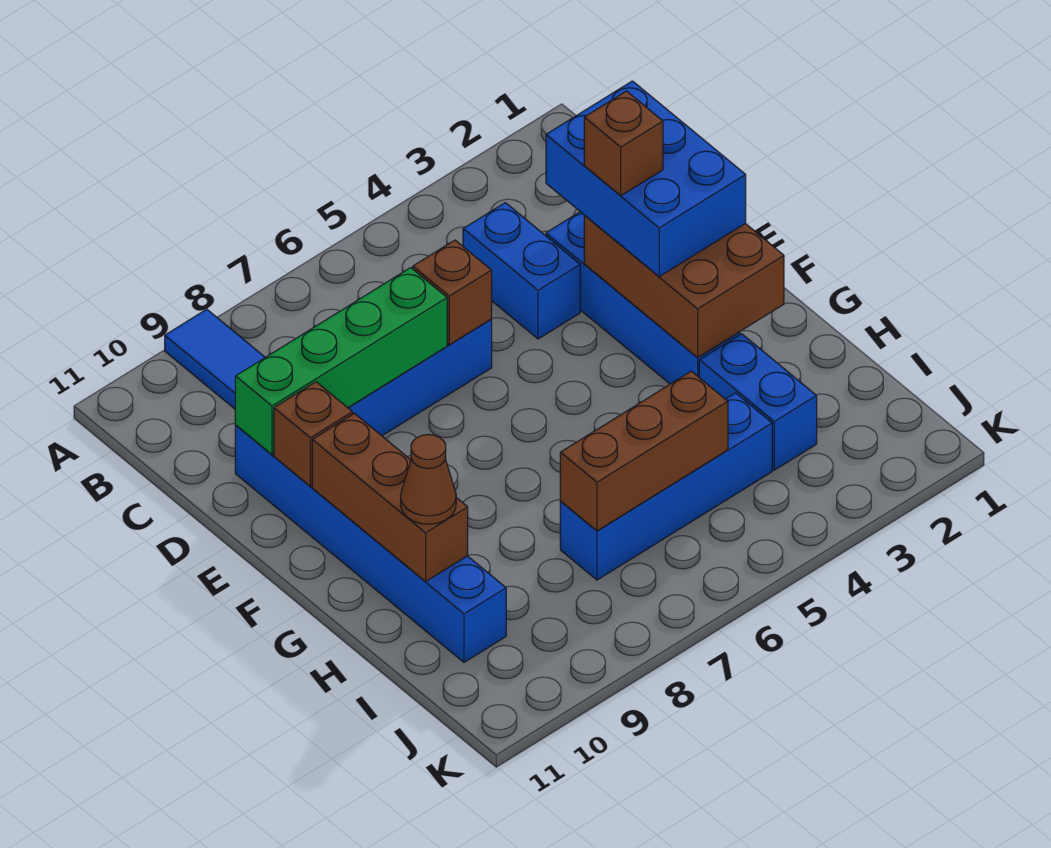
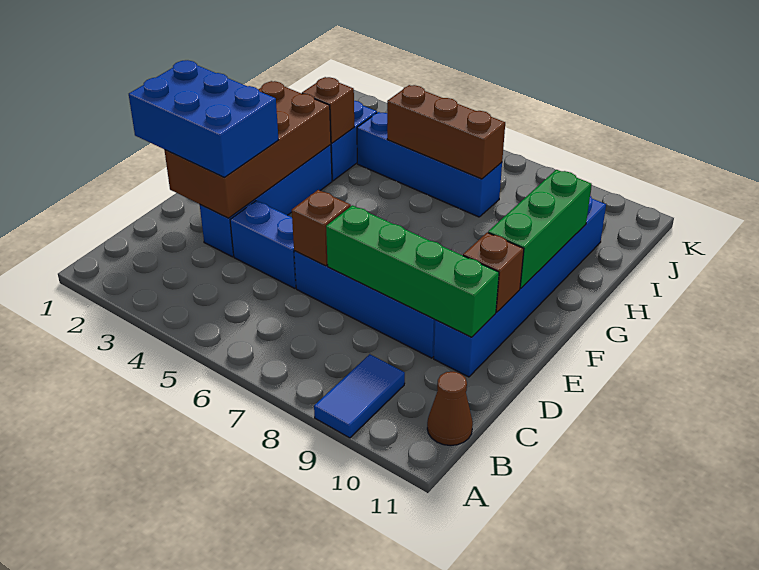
blue 1x2 brick [463,203,580,339] -> blue 1x2 brick turned to [230,201,296,288]
blue 2x3 brick [546,81,746,277] -> blue 2x3 brick turned to [129,60,279,177]
brown 2x3 brick [584,216,784,357] -> brown 2x4 brick [165,81,331,218]
brown 1x1 brick [584,91,663,196] -> brown 1x1 brick moved to [302,77,354,143]
brown 1x3 brick [312,413,468,581] -> green 1x3 brick [488,170,592,288]
brown 1x1 cone [401,435,456,524] -> brown 1x1 cone moved to [427,371,473,446]

